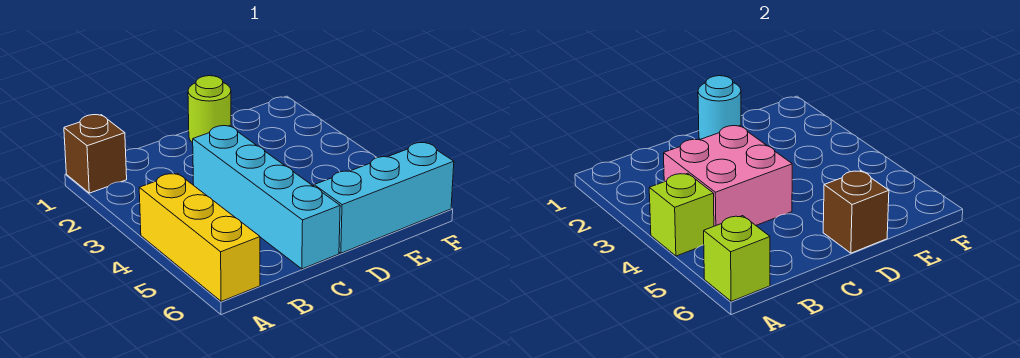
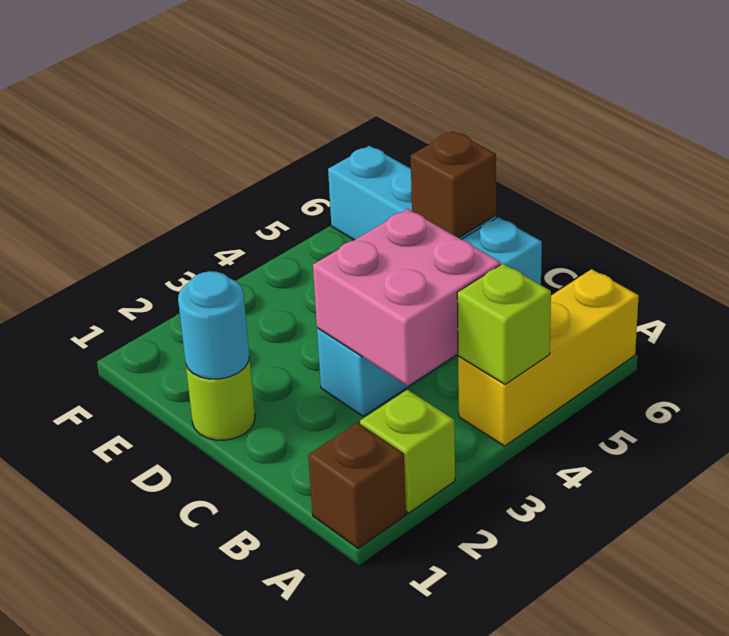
lime 1x1 brick [704,216,770,301] -> lime 1x1 brick moved to [360,390,455,513]

